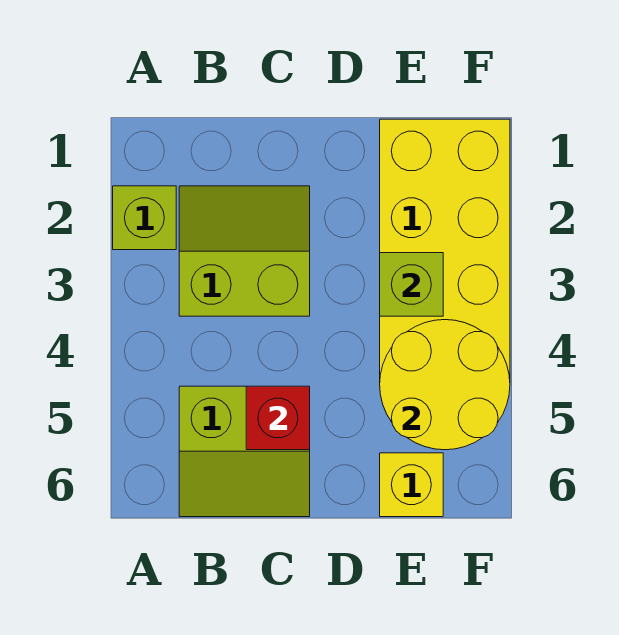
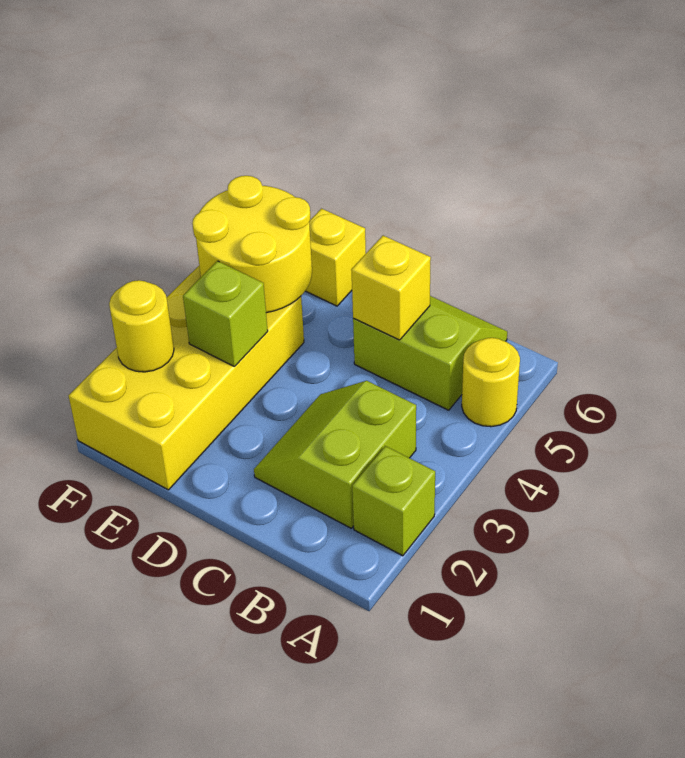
none -> yellow 1x1 round brick [462,338,520,427]
lime 2x2 slope [179,186,310,316] -> lime 2x2 slope turned to [254,381,416,528]
red 1x1 brick [246,386,310,450] -> yellow 1x1 brick [351,236,431,340]
none -> yellow 1x1 round brick [109,280,174,372]

